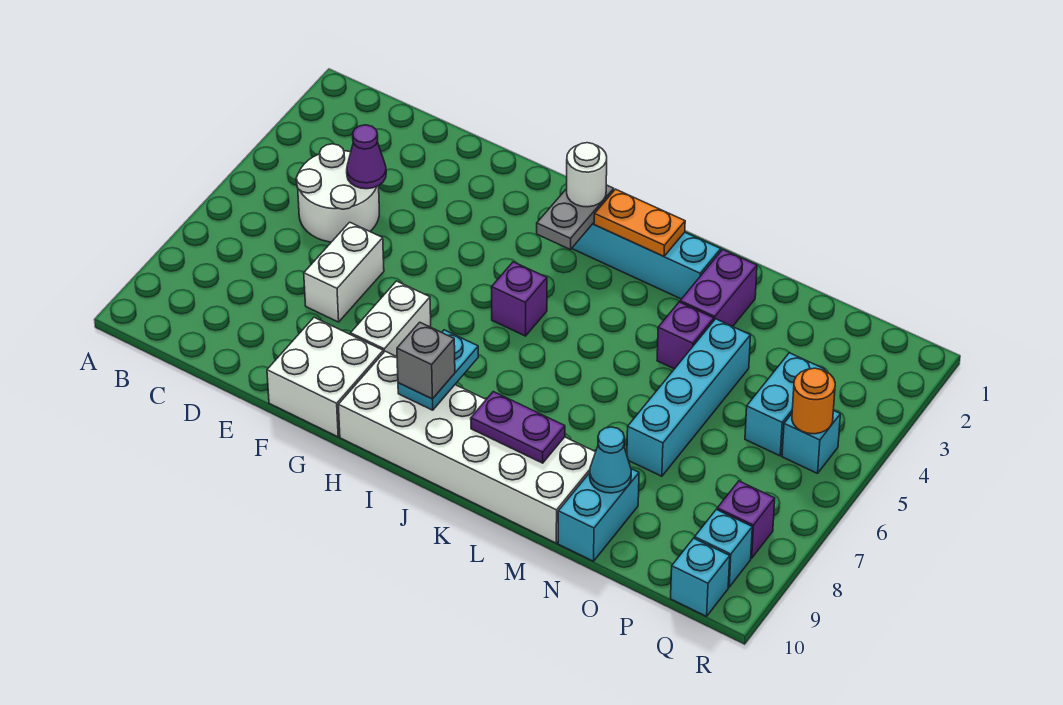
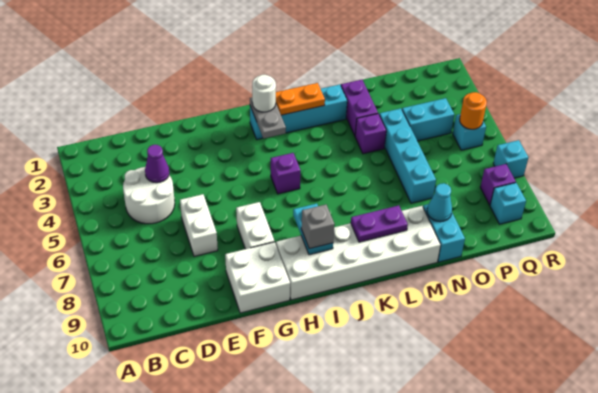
cyan 1x2 brick [745,353,825,456] -> cyan 1x2 brick turned to [402,98,454,141]
cyan 1x1 brick [671,538,730,616] -> cyan 1x1 brick moved to [493,140,529,178]

